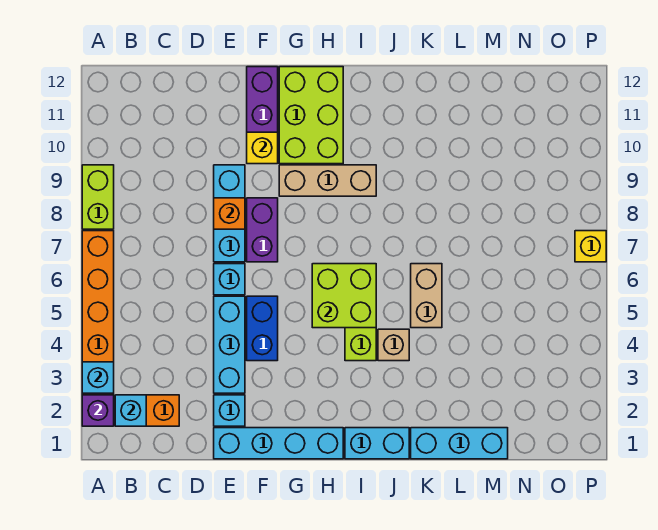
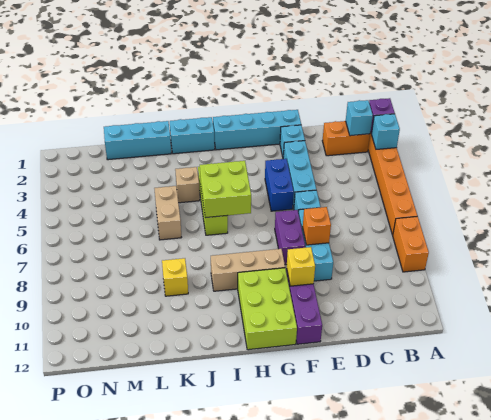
lime 1x2 brick [82,165,114,229] -> orange 1x2 brick [393,216,429,272]
yellow 1x1 brick [575,231,606,262] -> yellow 1x1 brick moved to [162,258,188,296]

